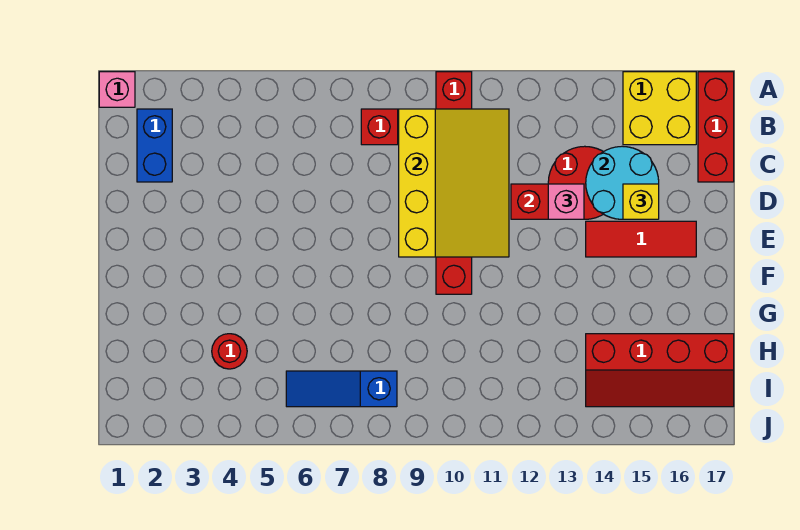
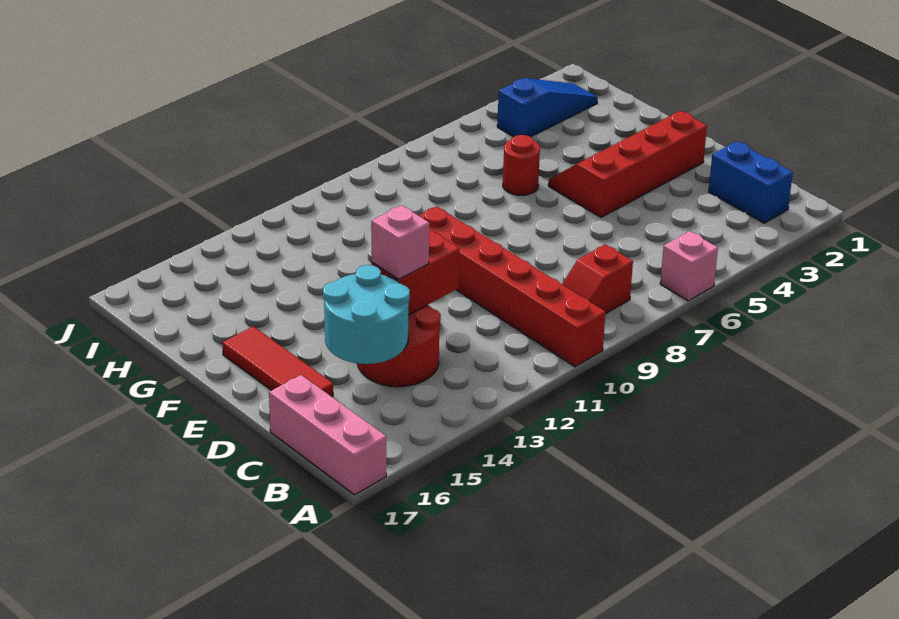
pink 1x1 brick [99,72,135,107] -> pink 1x1 brick moved to [660,231,718,301]
yellow 2x2 brick [623,72,696,145] -> none
red 1x3 brick [698,72,734,182] -> pink 1x3 brick [269,375,386,495]
yellow 3x4 slope [399,109,509,257] -> none
yellow 1x1 brick [623,184,659,219] -> none
red 1x3 tile [586,221,696,257] -> red 1x3 tile turned to [222,326,333,397]
red 1x1 round brick [212,334,247,369] -> red 1x1 round brick moved to [503,135,540,195]
red 2x4 slope [586,334,734,407] -> red 2x4 slope moved to [548,111,707,217]
blue 1x3 slope [286,371,397,407] -> blue 1x3 slope moved to [497,78,598,137]

